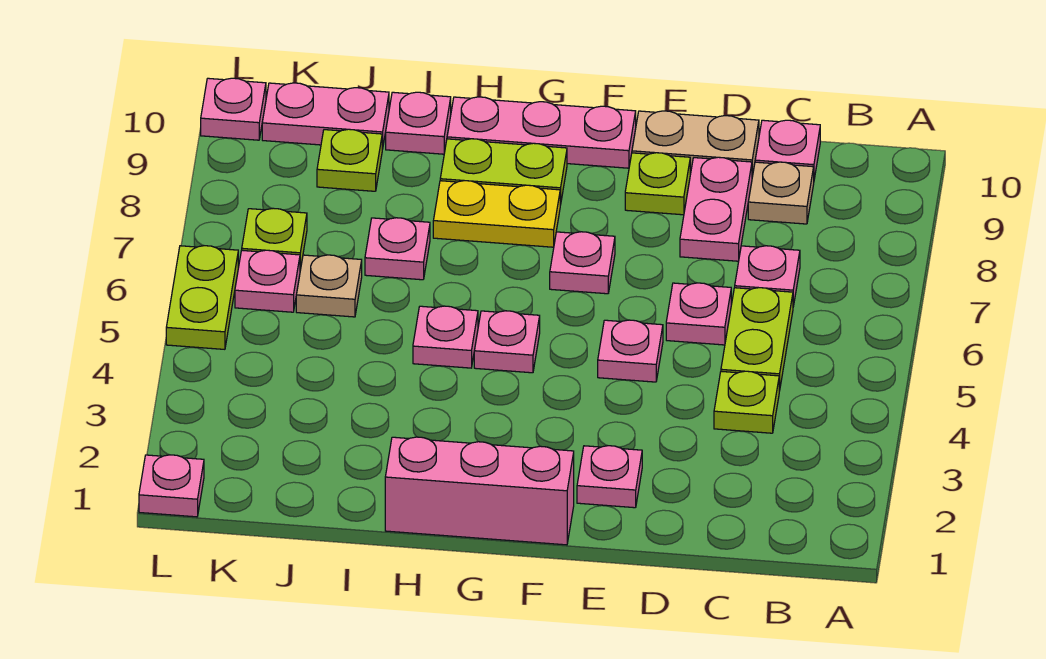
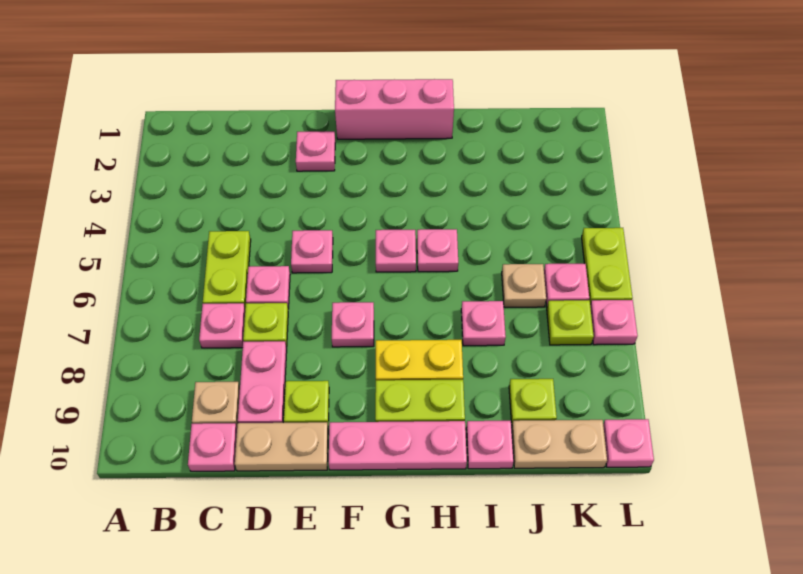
lime 1x1 plate [714,371,779,433] -> lime 1x1 plate moved to [243,303,288,347]
pink 1x2 plate [262,83,389,149] -> tan 1x2 plate [512,420,607,468]
pink 1x1 plate [139,455,204,517] -> pink 1x1 plate moved to [590,300,638,345]

